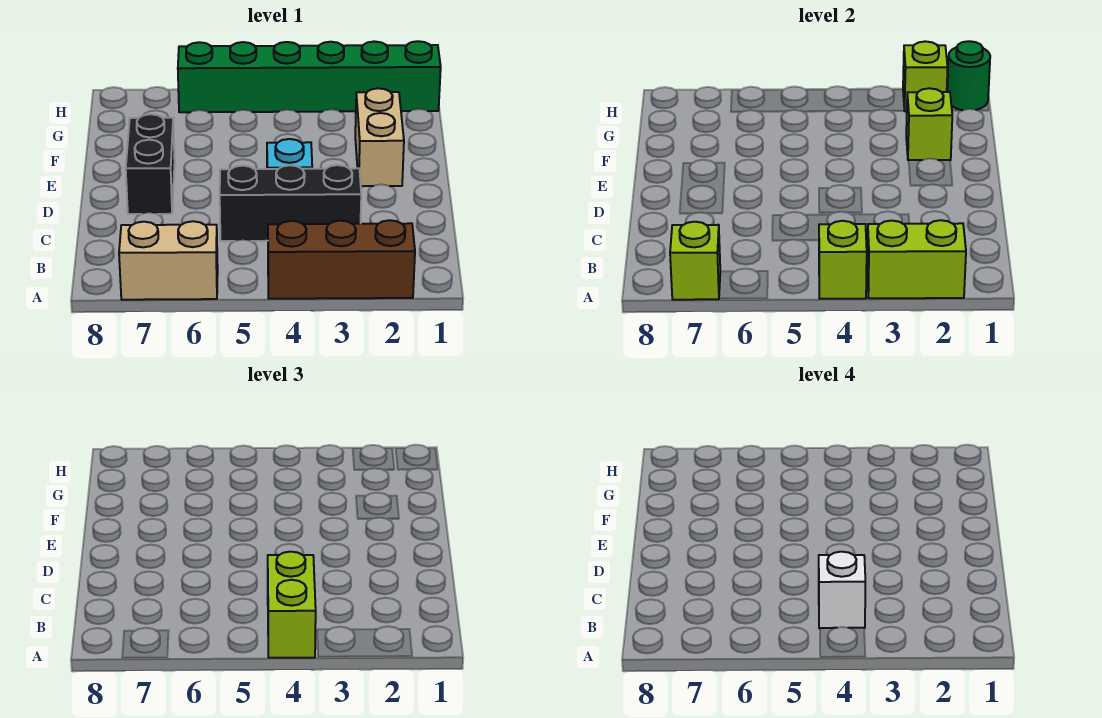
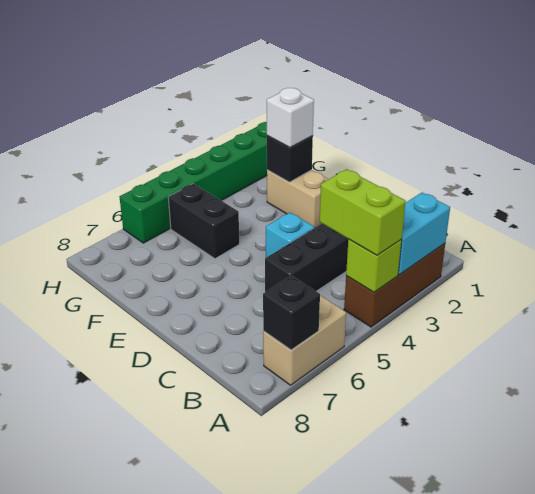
lime 1x2 brick [867,220,966,298] -> cyan 1x2 brick [398,193,450,275]
lime 1x1 brick [670,222,720,300] -> black 1x1 brick [263,276,320,350]
white 1x1 brick [819,552,865,628] -> white 1x1 brick moved to [267,88,314,148]
black 1x2 brick [126,114,175,214] -> black 1x2 brick moved to [168,184,239,259]
lime 1x1 brick [906,88,952,160] -> black 1x1 brick [267,136,313,182]
green 1x1 round brick [947,41,990,110] -> none
lime 1x1 brick [903,41,948,111] -> none

